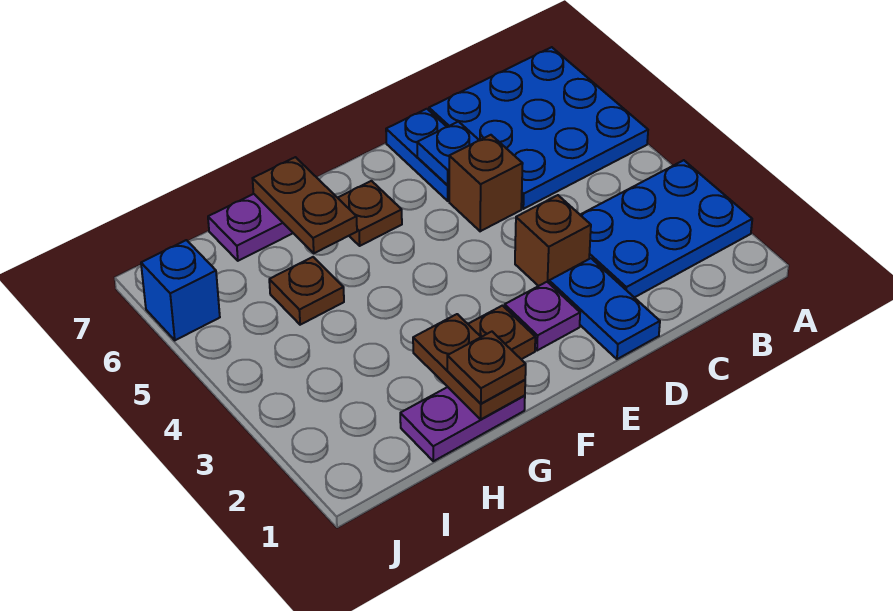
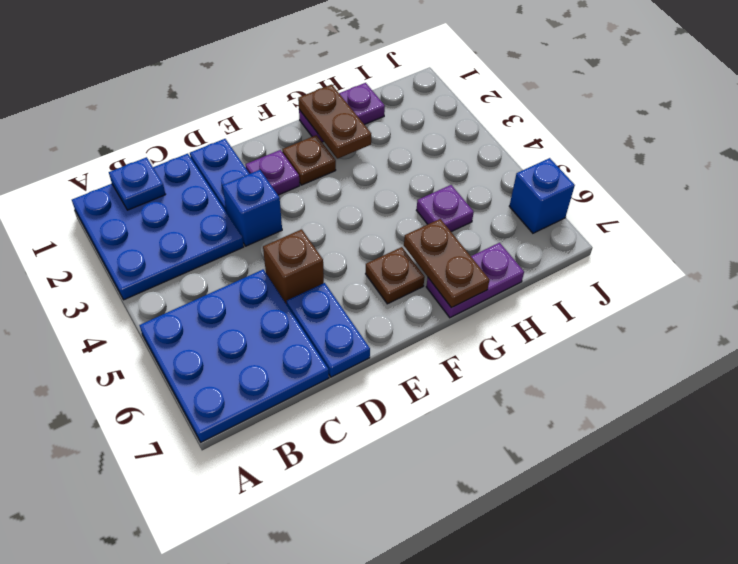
blue 2x3 plate [580,160,752,298] -> blue 3x3 plate [72,154,244,300]
brown 1x1 brick [515,195,591,286] -> blue 1x1 brick [223,170,282,246]
blue 1x1 plate [417,122,479,185] -> blue 1x1 plate moved to [109,157,166,210]
brown 1x1 plate [447,332,526,404] -> none
brown 1x1 plate [269,257,344,325] -> purple 1x1 plate [416,185,474,232]

